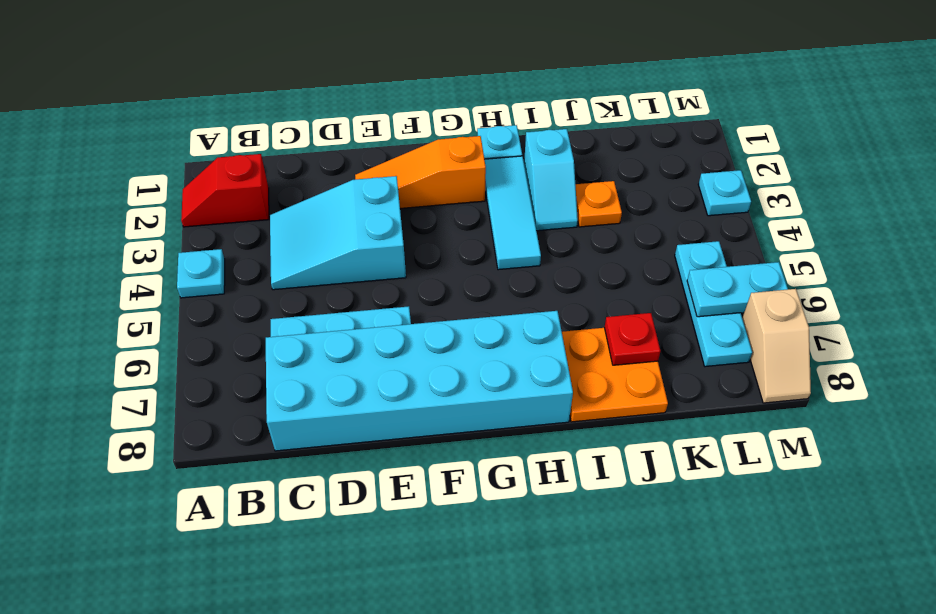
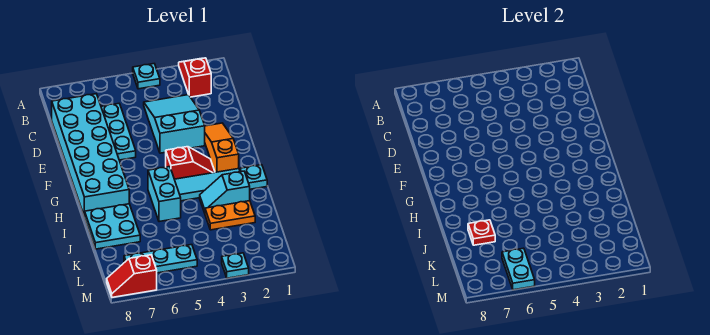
none -> red 1x2 slope [166,147,215,179]
none -> cyan 1x2 brick [148,167,181,222]
orange 2x2 plate [562,328,668,422] -> cyan 2x2 plate [85,204,140,249]
orange 1x1 plate [575,181,622,227] -> orange 1x2 plate [205,201,255,230]
tan 1x2 slope [742,289,811,403] -> red 1x2 slope [107,255,157,297]

